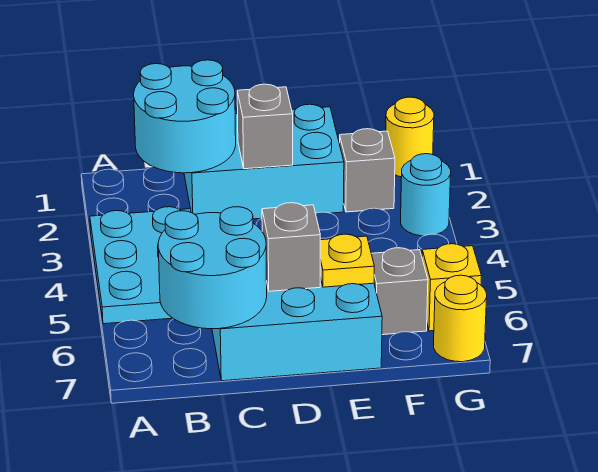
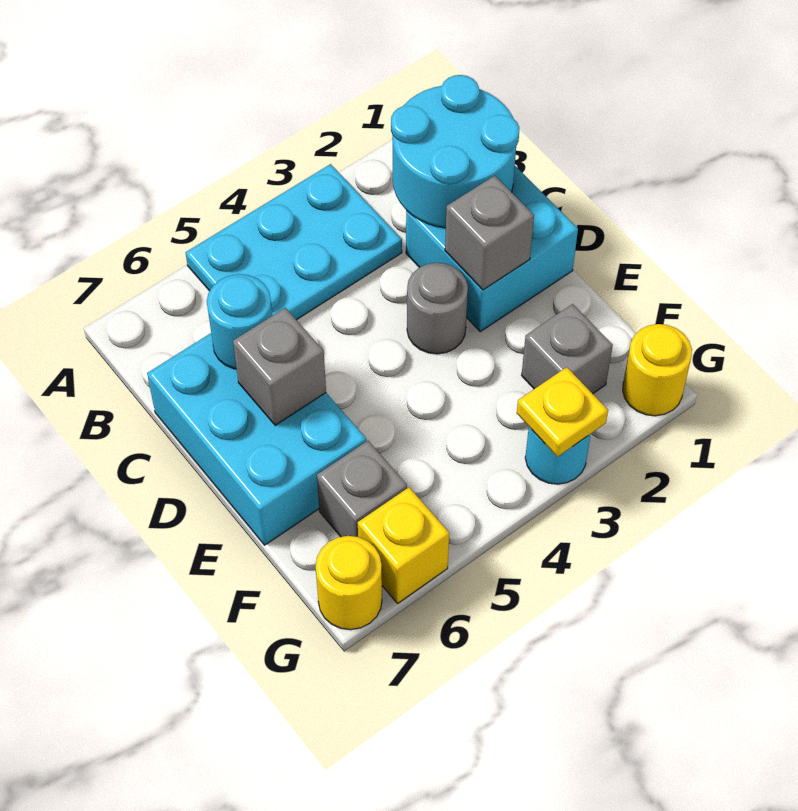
cyan 2x2 round brick [158,207,267,329] -> cyan 1x1 round brick [207,274,272,369]
cyan 2x3 brick [184,104,344,219] -> cyan 2x2 brick [406,166,578,332]
none -> grey 1x1 round brick [407,263,468,354]
yellow 1x1 plate [320,234,374,287] -> yellow 1x1 plate moved to [517,367,608,457]

